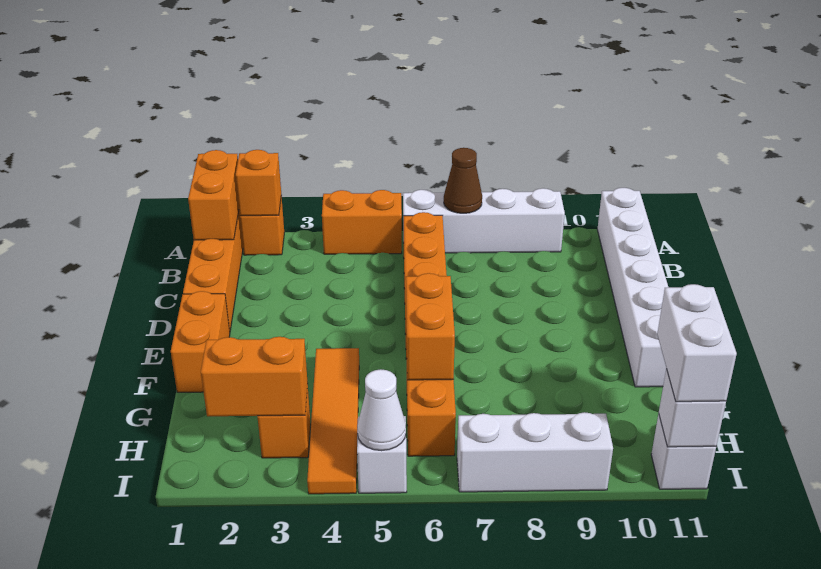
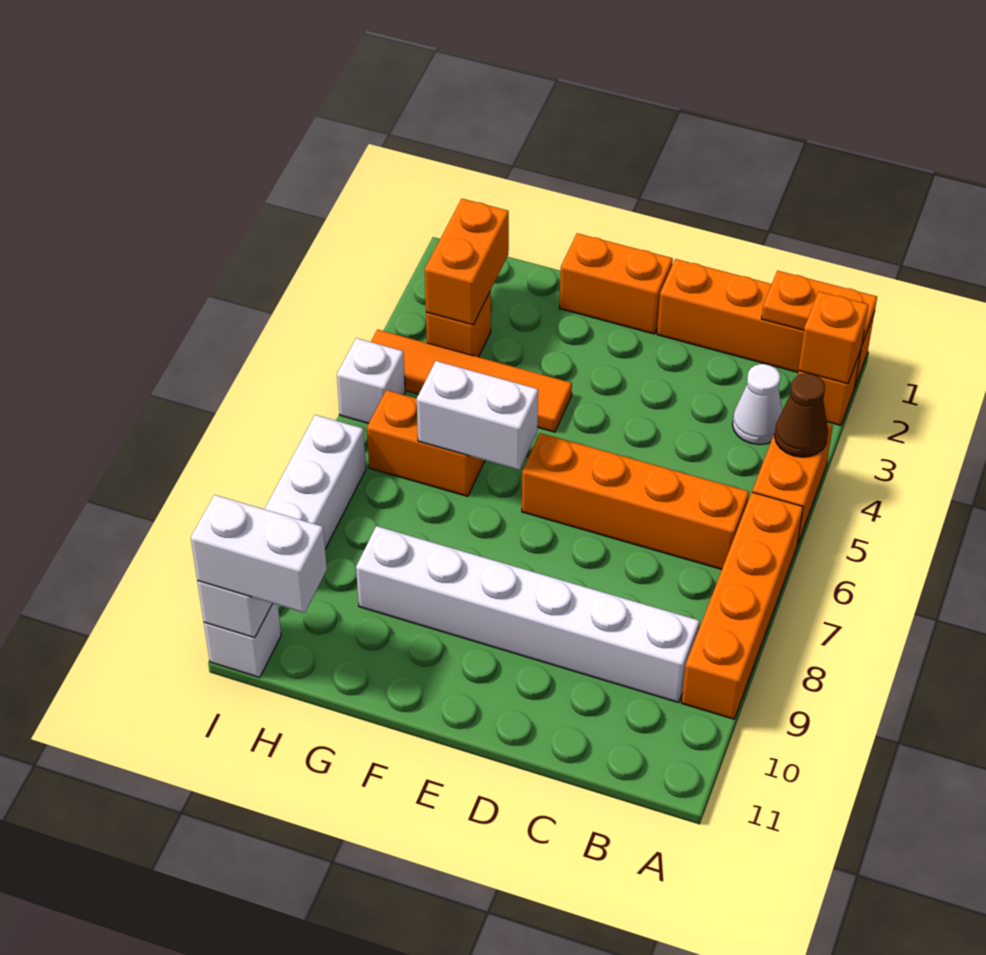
orange 1x2 brick [188,150,239,240] -> orange 1x2 plate [762,271,877,344]
white 1x4 brick [403,188,565,253] -> orange 1x4 brick [682,492,803,719]
brown 1x1 cone [444,148,482,213] -> brown 1x1 cone moved to [775,374,828,457]
white 1x6 brick [597,188,668,387] -> white 1x6 brick moved to [356,526,699,703]
orange 1x2 brick [406,273,455,380] -> white 1x2 brick [417,361,538,470]
white 1x1 cone [357,369,406,451] -> white 1x1 cone moved to [732,364,782,445]

